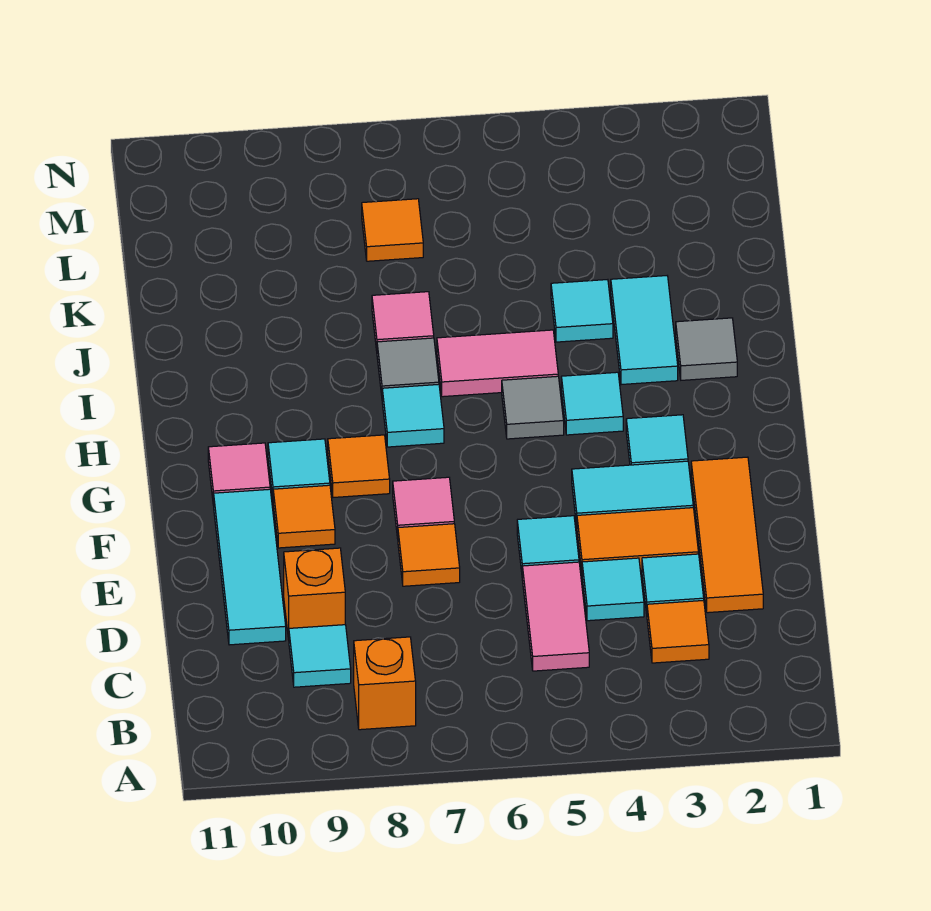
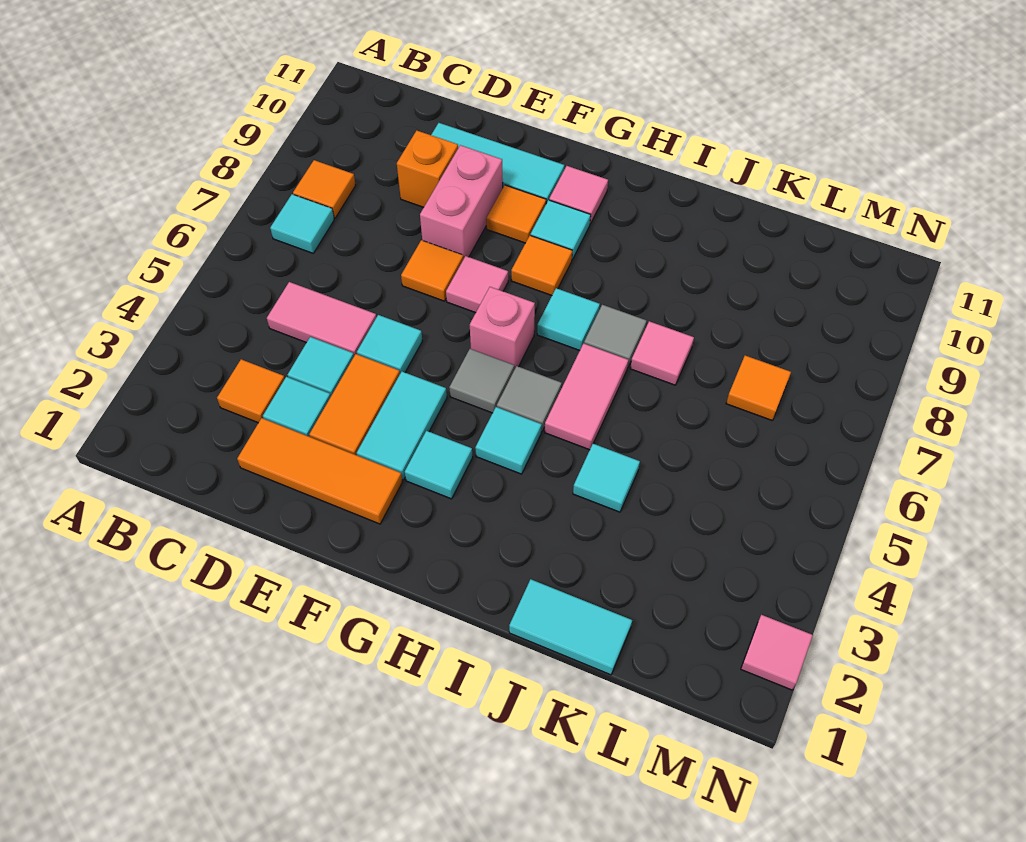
orange 1x1 brick [354,637,416,730] -> orange 1x1 tile [293,160,356,218]
cyan 1x1 tile [289,625,351,687] -> cyan 1x1 tile moved to [270,194,334,253]
none -> pink 1x2 brick [420,145,503,259]
none -> pink 1x1 brick [470,287,535,370]
grey 1x1 tile [676,318,737,380] -> grey 1x1 tile moved to [449,349,514,413]
cyan 1x2 tile [611,276,678,385] -> cyan 1x2 tile moved to [509,579,632,675]
none -> pink 1x1 tile [741,615,813,690]

